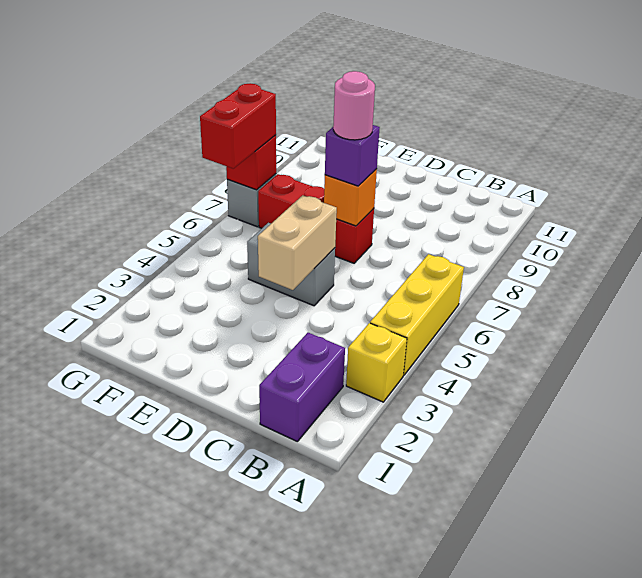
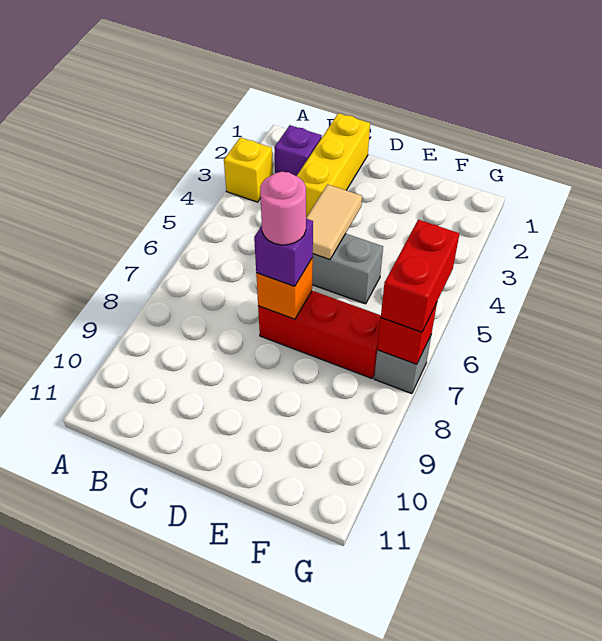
yellow 1x3 brick [370,254,464,375] -> yellow 1x3 brick moved to [297,113,370,217]
purple 1x2 brick [259,333,345,442] -> purple 1x1 brick [274,125,322,176]
tan 1x2 brick [258,195,337,290] -> tan 1x2 tile [306,184,362,260]

